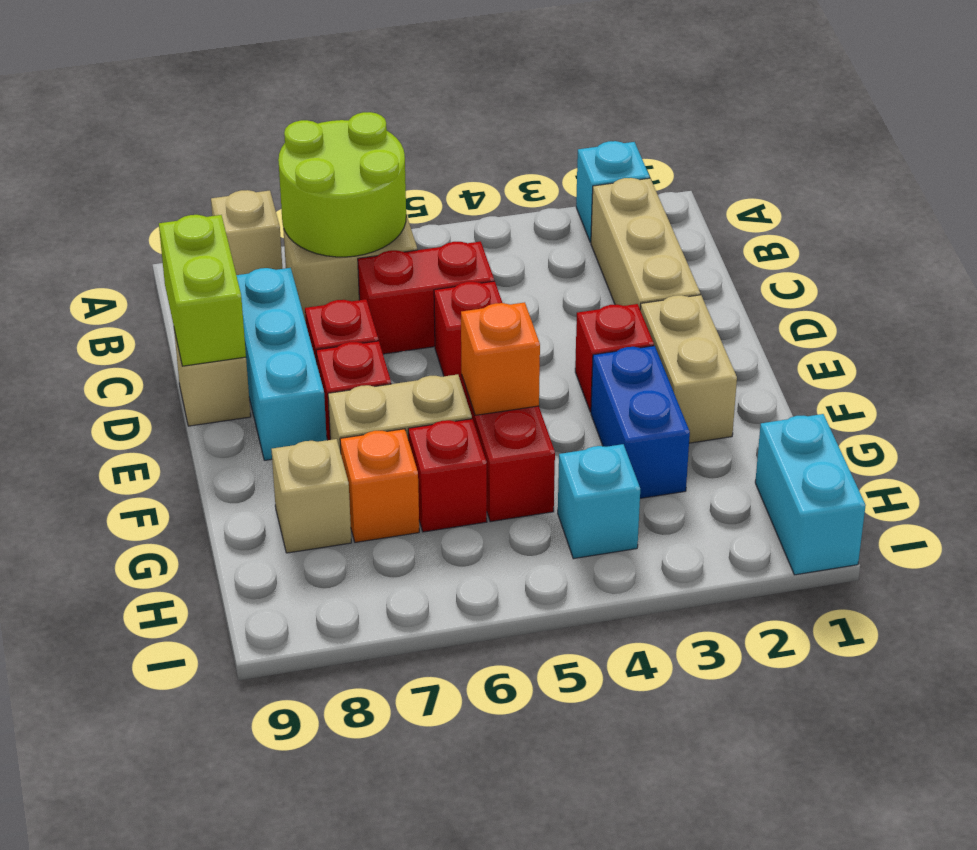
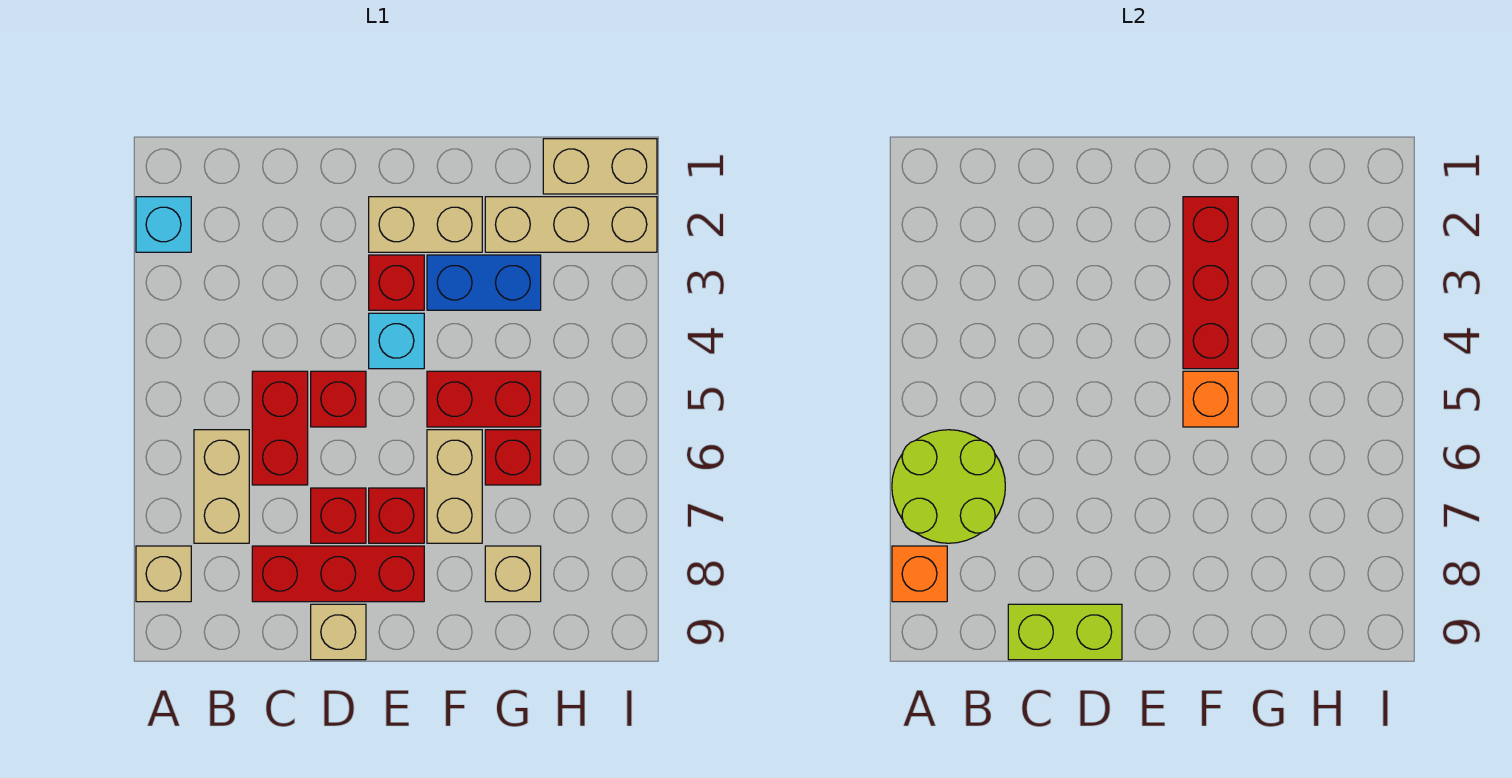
tan 1x3 brick [591,178,700,309] -> tan 1x3 brick moved to [485,197,657,252]
cyan 1x3 brick [236,268,327,460] -> red 1x3 brick [252,546,424,602]
none -> red 1x3 brick [1183,197,1238,369]
orange 1x1 brick [340,429,419,542] -> orange 1x1 brick moved to [892,546,947,602]
cyan 1x2 brick [755,414,866,575] -> tan 1x2 brick [543,139,657,194]
cyan 1x1 brick [558,444,640,559] -> cyan 1x1 brick moved to [369,313,424,369]

